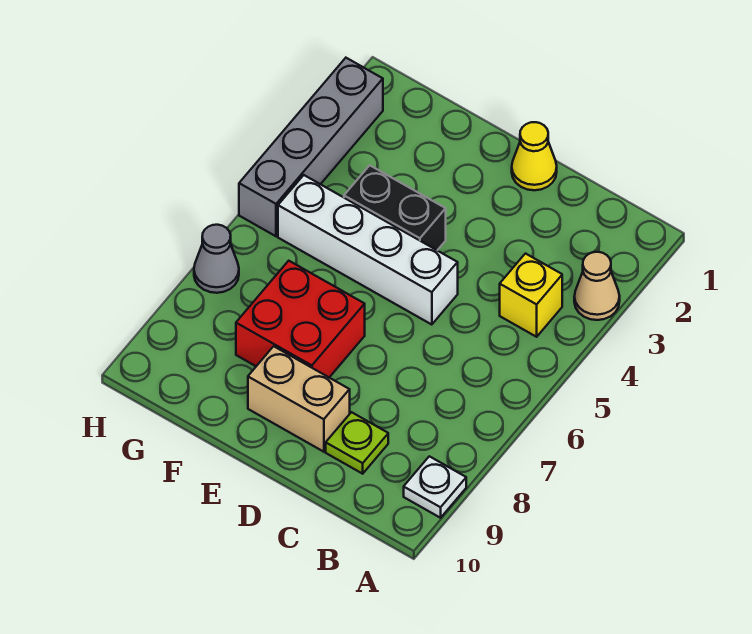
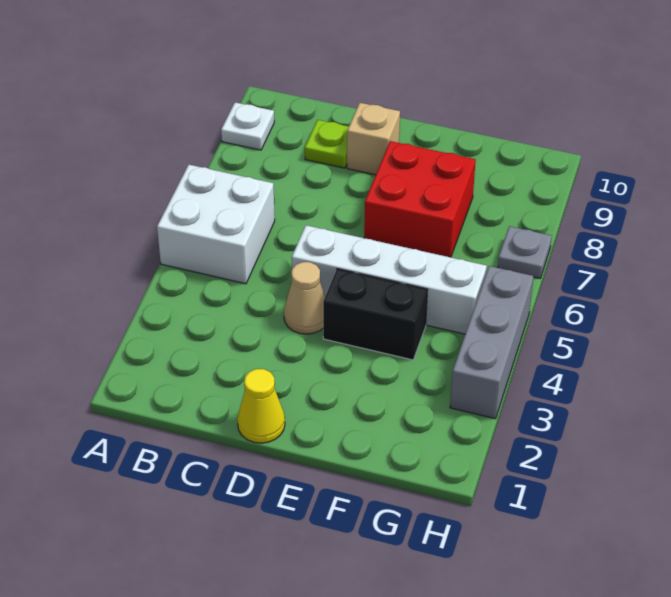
tan 1x1 cone [574,252,620,320] -> tan 1x1 cone moved to [284,262,325,334]
none -> white 2x2 brick [157,165,275,284]
yellow 1x1 brick [500,254,562,337] -> none
tan 1x2 brick [248,346,350,452] -> tan 1x1 brick [347,103,400,175]
grey 1x4 brick [239,58,383,236] -> grey 1x3 brick [450,266,533,419]
grey 1x1 cone [194,225,239,293] -> grey 1x1 plate [498,226,552,278]

